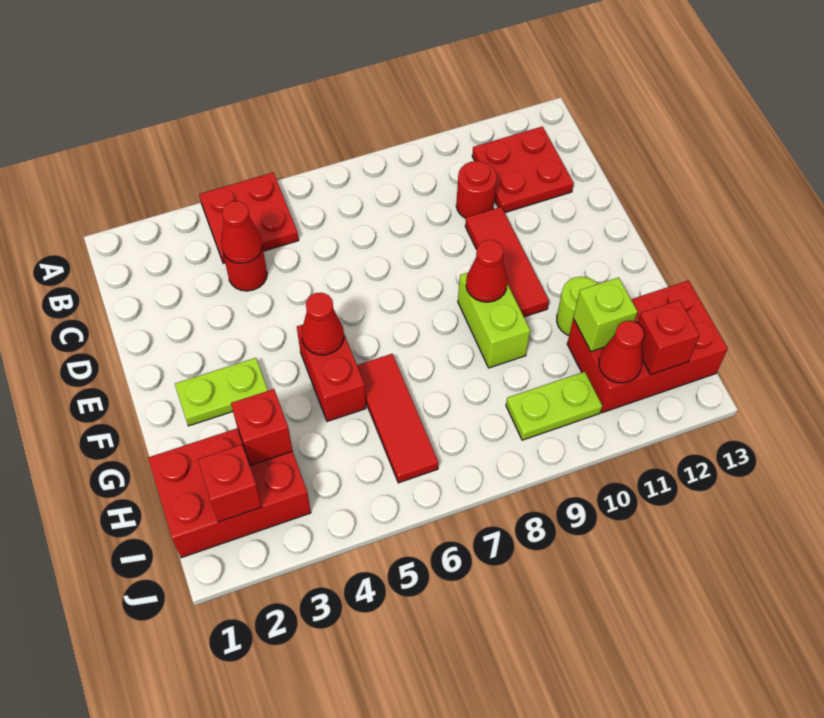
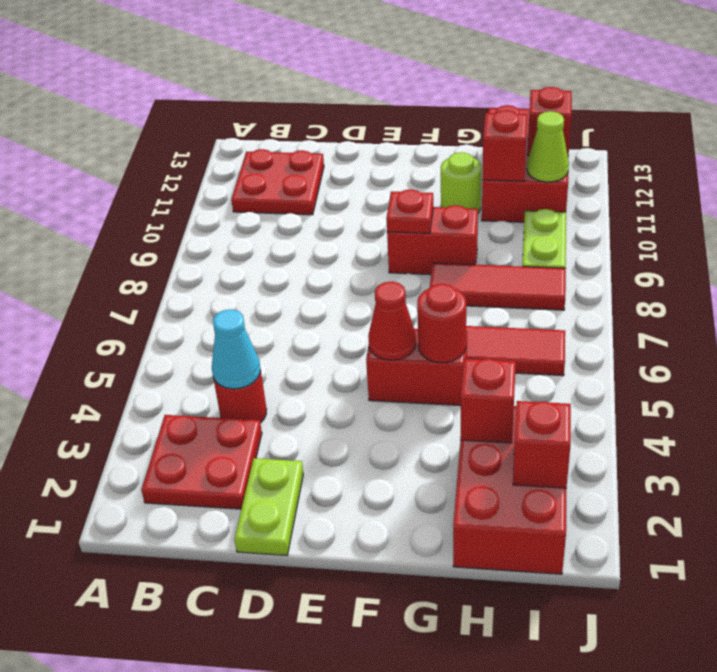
red 2x2 plate [199,173,299,263] -> red 2x2 plate moved to [141,415,262,509]
red 1x1 cone [221,201,262,264] -> cyan 1x1 cone [212,309,260,389]
red 1x1 round brick [456,161,497,218] -> red 1x1 round brick moved to [417,284,466,363]
red 1x3 tile [465,207,549,317] -> red 1x3 tile moved to [430,263,566,310]
lime 1x2 plate [175,358,268,426] -> lime 1x2 plate moved to [234,458,303,556]
lime 1x2 brick [458,273,530,368] -> red 1x2 brick [387,205,478,275]
red 1x1 cone [466,240,507,302] -> red 1x1 plate [386,189,433,233]
lime 1x1 brick [573,277,638,352] -> red 1x1 brick [483,110,527,181]
red 1x1 cone [599,321,644,383] -> lime 1x1 cone [527,111,569,182]

